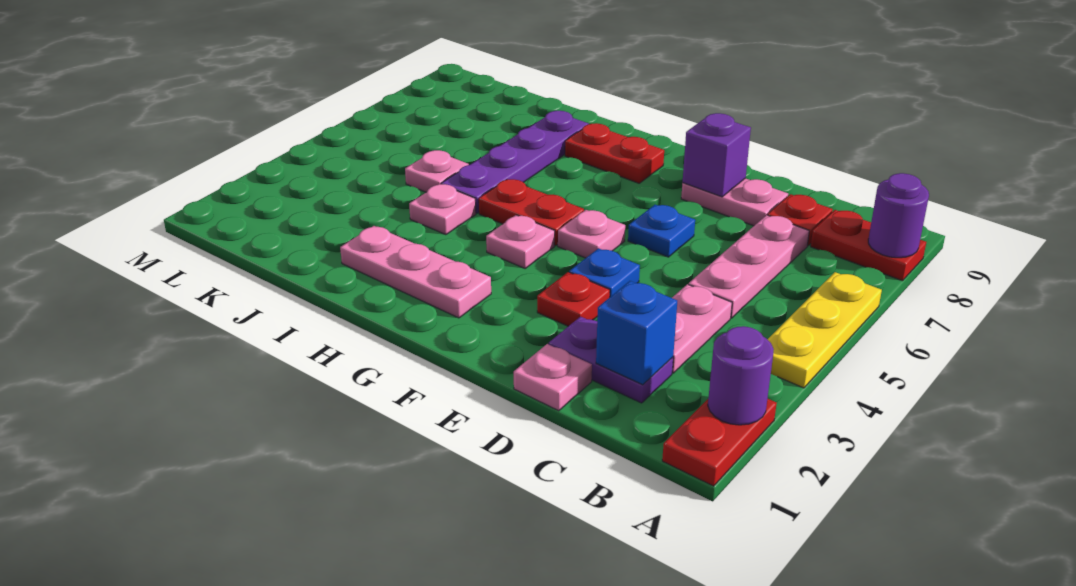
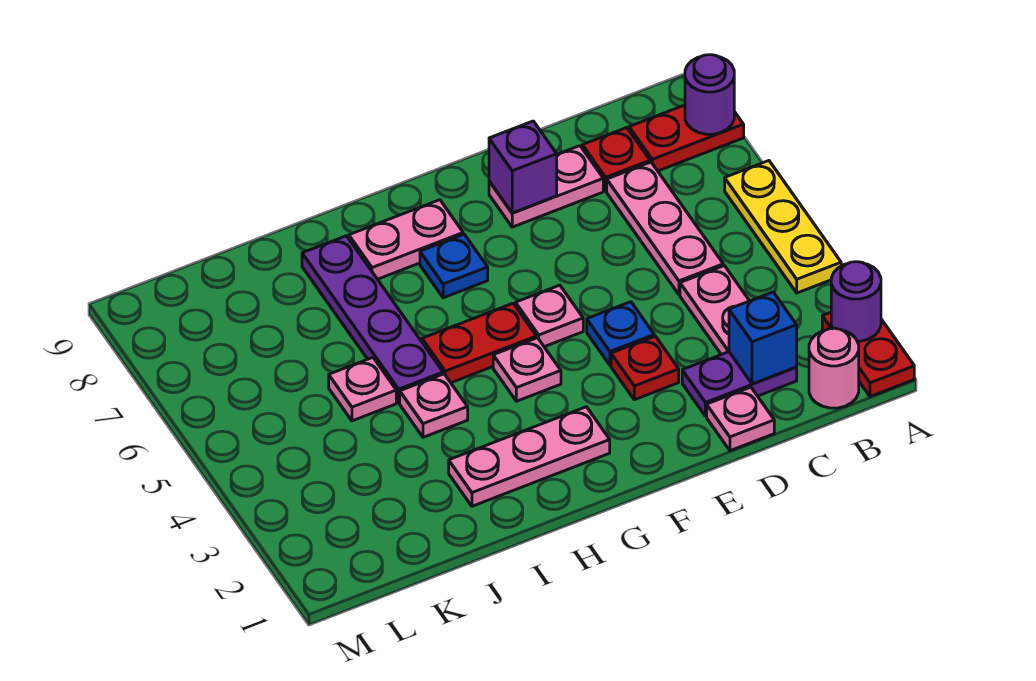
none -> pink 1x1 round brick [809,328,859,408]
blue 1x1 plate [628,205,695,257] -> blue 1x1 plate moved to [420,234,488,298]
red 1x2 plate [565,123,664,183] -> pink 1x2 plate [349,200,463,279]

